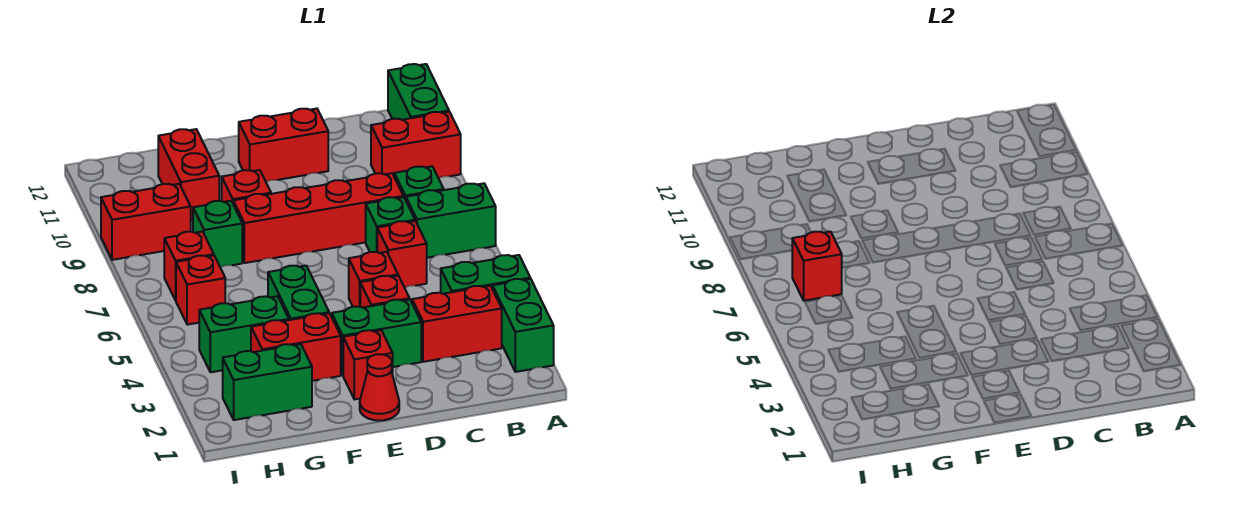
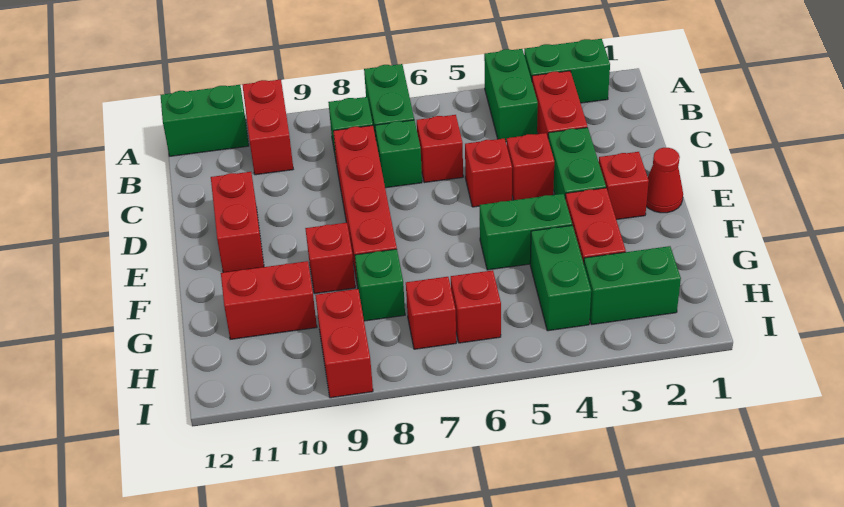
green 1x2 brick [223,344,312,420] -> green 1x2 brick turned to [584,246,681,325]
red 1x1 brick [792,232,842,301] -> none

